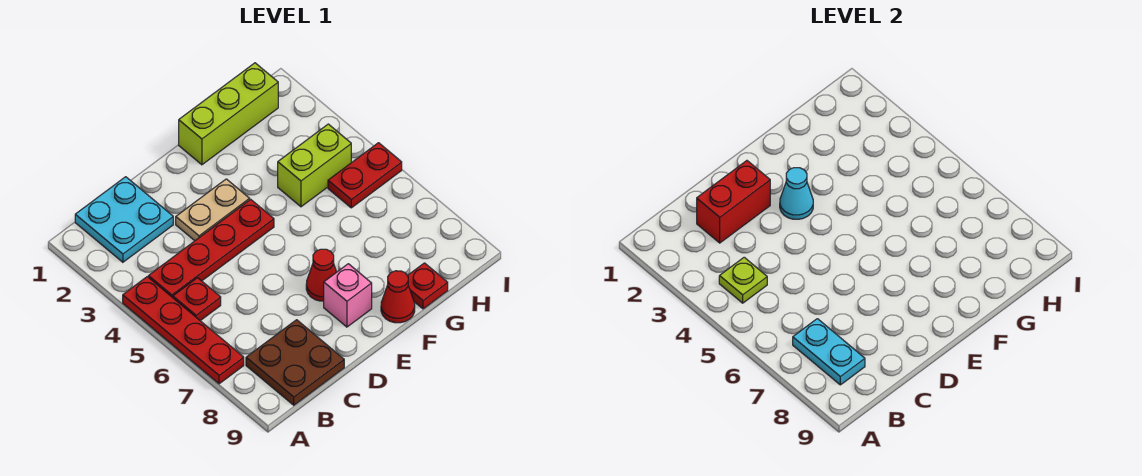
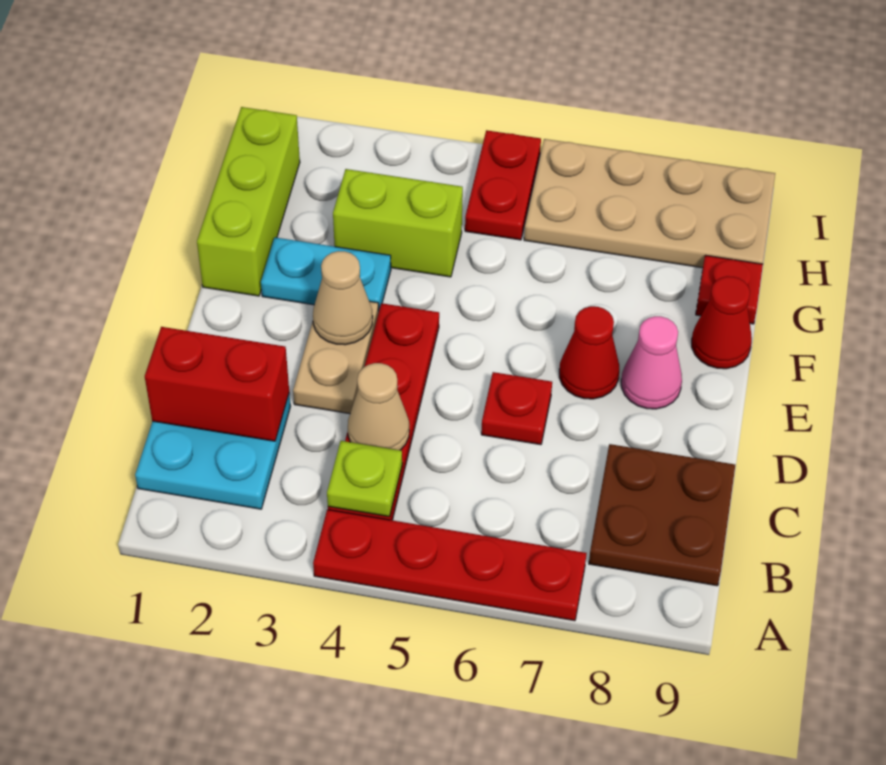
red 1x1 plate [173,278,221,321] -> red 1x1 plate moved to [481,372,552,445]
cyan 1x2 plate [793,319,865,385] -> cyan 1x2 plate moved to [261,237,391,313]
red 1x2 brick [697,161,770,243] -> red 1x2 brick turned to [145,327,289,441]
none -> tan 1x1 cone [348,363,409,450]
cyan 1x1 cone [780,168,813,219] -> tan 1x1 cone [313,251,373,345]
pink 1x1 brick [324,264,372,327] -> pink 1x1 cone [621,316,682,409]
lime 1x2 brick [278,124,351,207] -> lime 1x2 brick turned to [333,169,463,277]
none -> tan 2x4 plate [524,139,775,268]

